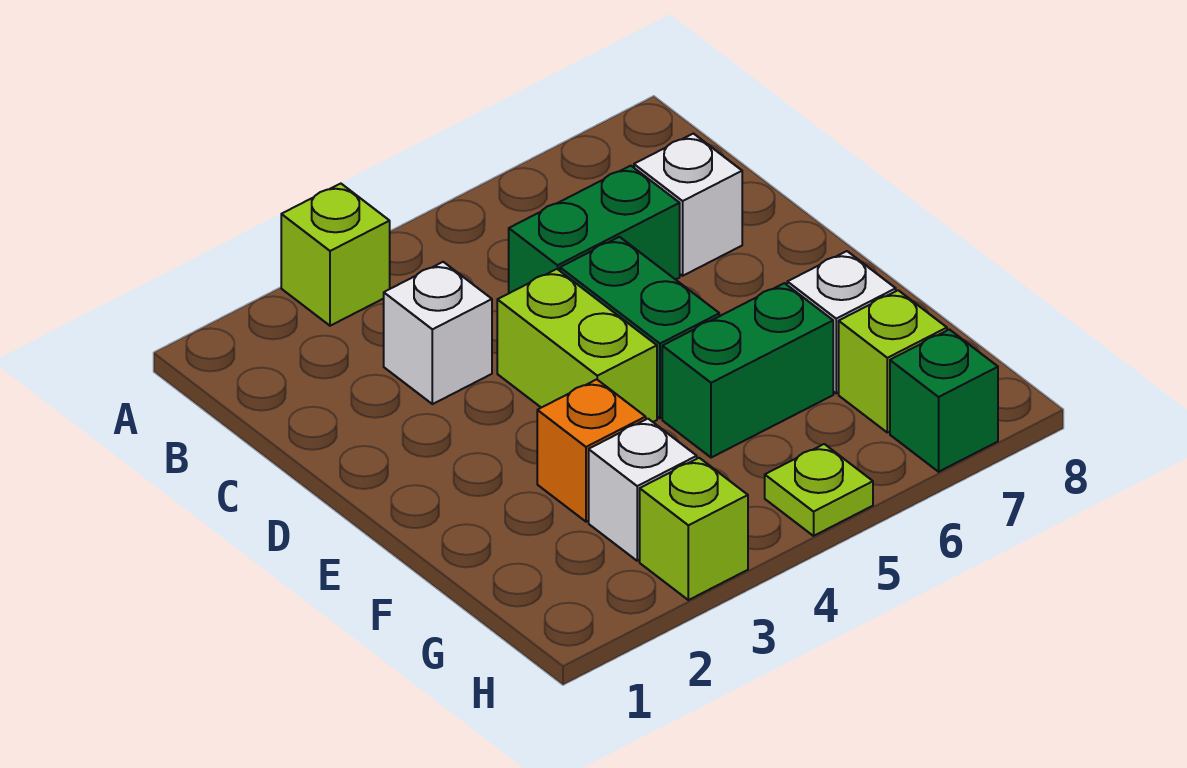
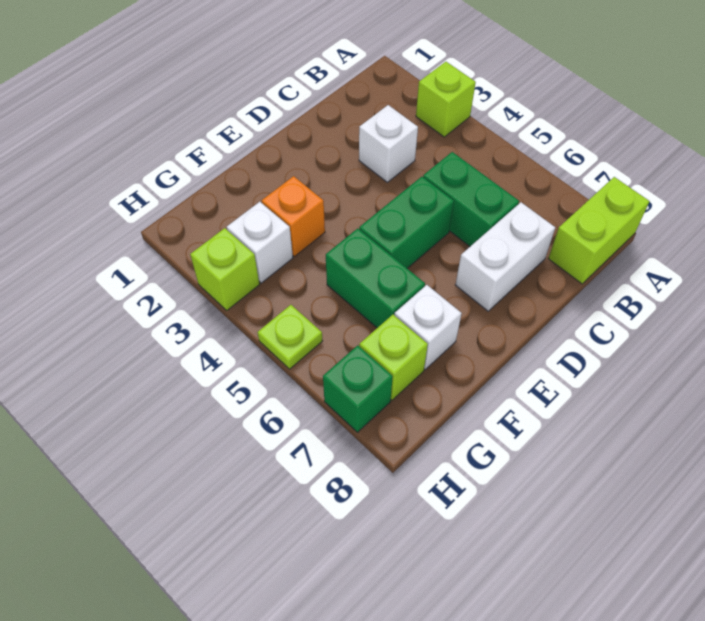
white 1x1 brick [634,134,742,276] -> white 1x2 brick [456,202,555,311]
lime 1x2 brick [497,269,657,422] -> lime 1x2 brick moved to [548,177,649,284]

